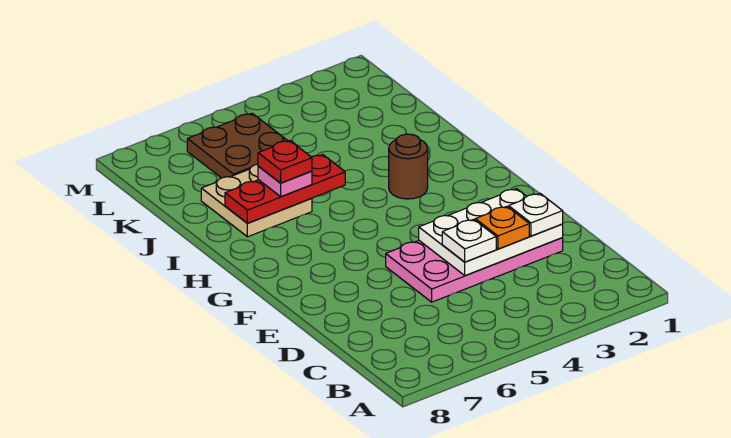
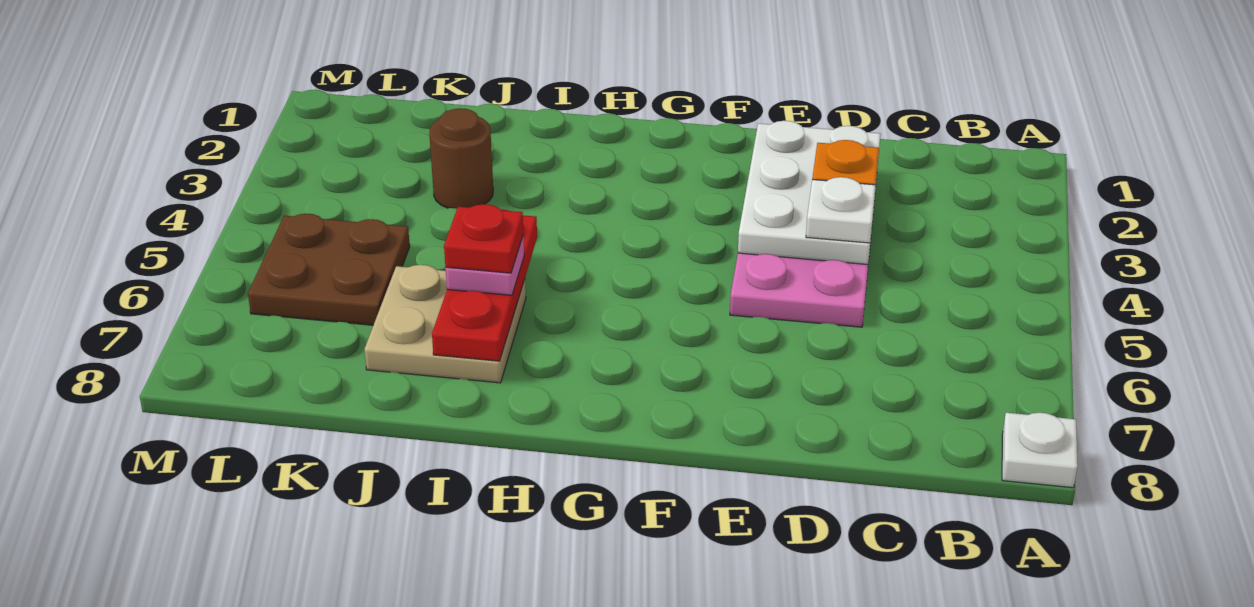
white 1x1 plate [509,193,563,236] -> white 1x1 plate moved to [1002,413,1078,488]
brown 1x1 round brick [389,134,428,199] -> brown 1x1 round brick moved to [429,108,493,209]

